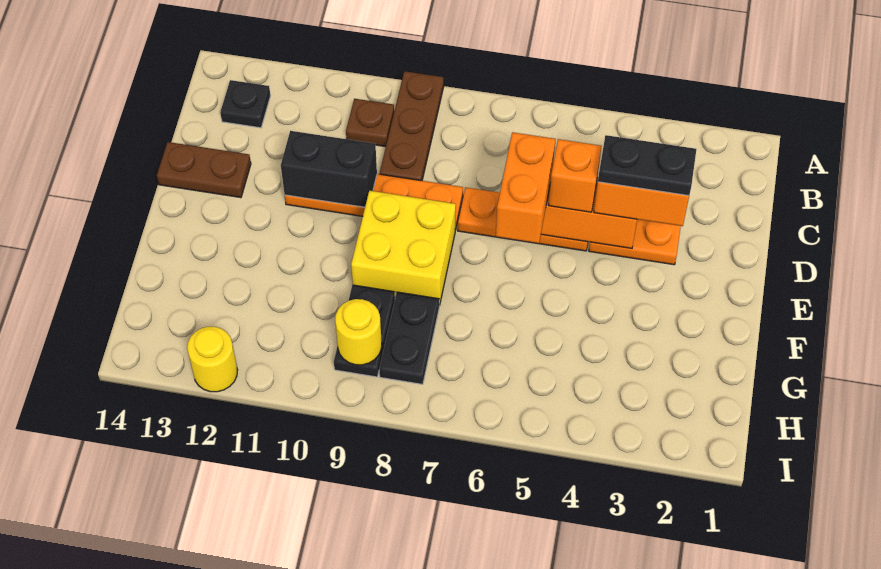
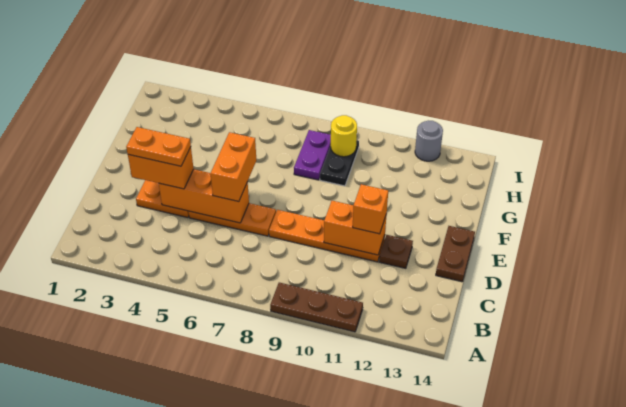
brown 1x3 plate [380,71,444,181] -> brown 1x3 plate turned to [270,283,363,332]
brown 1x1 plate [346,99,394,147] -> brown 1x1 plate moved to [379,235,413,268]
black 1x1 plate [220,80,271,128] -> none
black 1x2 plate [598,135,696,196] -> orange 1x2 plate [126,127,191,166]
orange 1x1 brick [549,139,602,212] -> orange 1x1 brick moved to [353,184,388,234]
black 1x2 brick [281,131,377,207] -> orange 1x2 brick [324,201,387,255]
brown 1x2 plate [157,142,251,198] -> brown 1x2 plate turned to [436,226,475,282]
yellow 2x2 brick [351,191,456,305] -> none
black 1x2 plate [379,292,439,384] -> purple 1x2 plate [294,130,331,180]
yellow 1x1 round brick [187,327,237,392] -> grey 1x1 round brick [415,121,443,161]

